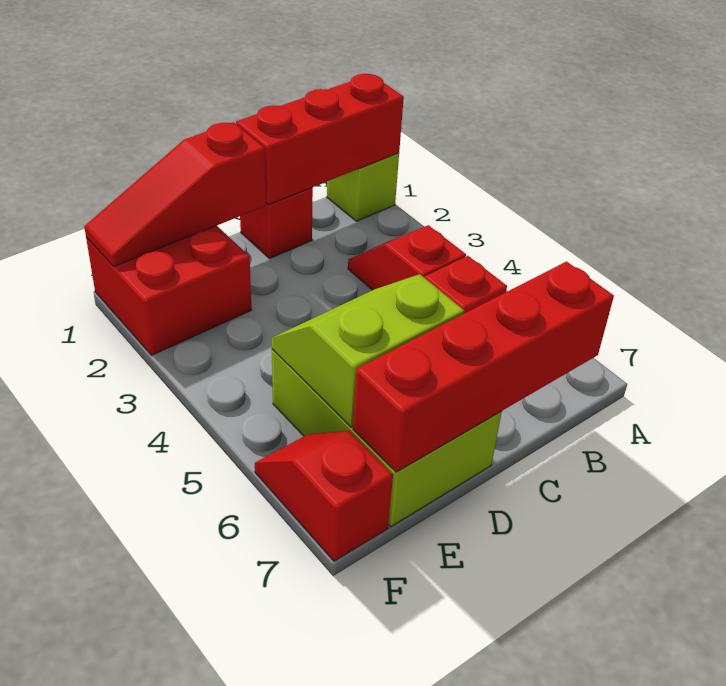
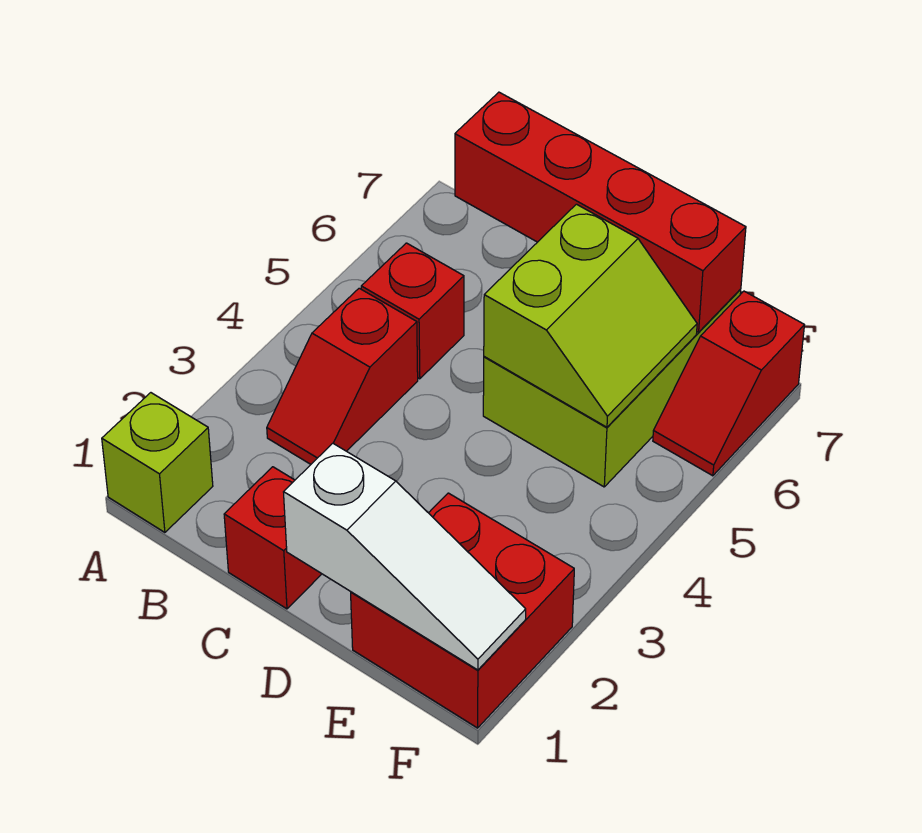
red 1x3 brick [236,74,404,205] -> none
red 1x3 slope [84,122,266,267] -> white 1x3 slope [284,443,526,670]
lime 2x2 slope [272,274,464,427] -> lime 2x2 slope turned to [484,204,697,427]

